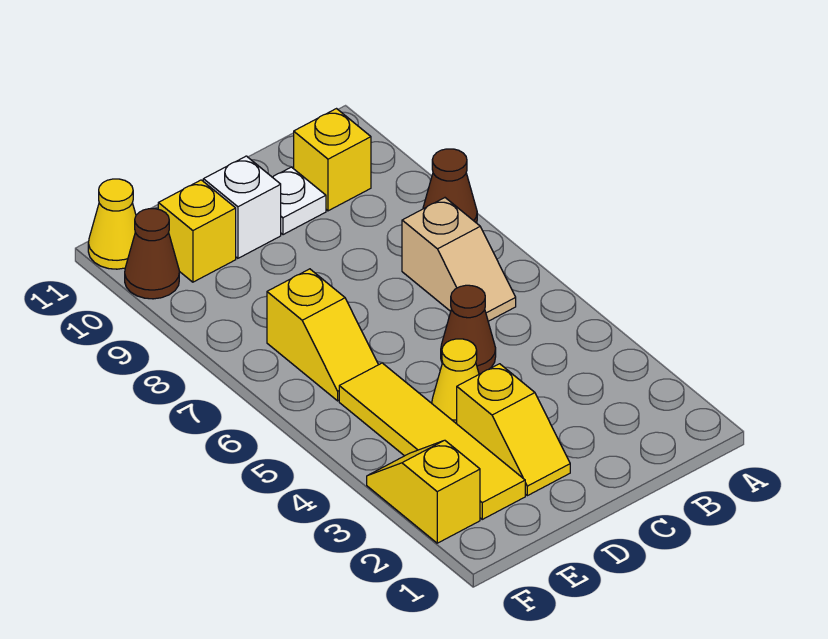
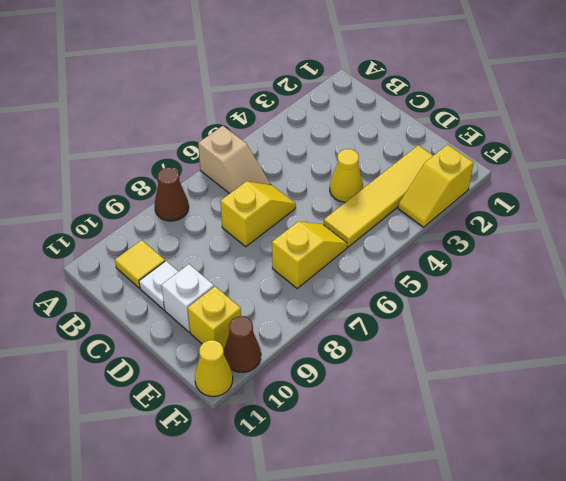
tan 1x2 slope [402,198,516,321] -> tan 1x2 slope turned to [198,126,271,194]
yellow 1x1 brick [294,109,371,211] -> yellow 1x1 tile [115,240,165,288]
brown 1x1 cone [441,285,496,374] -> none
yellow 1x2 slope [457,364,570,496] -> yellow 1x2 slope moved to [221,181,296,247]

